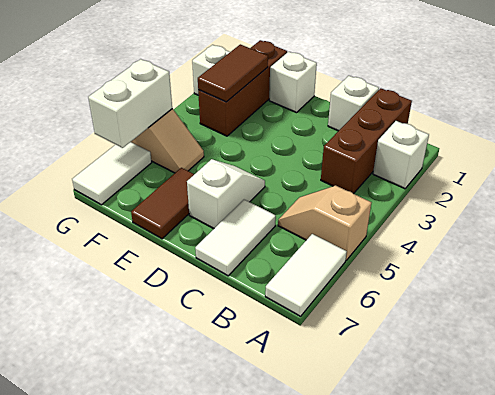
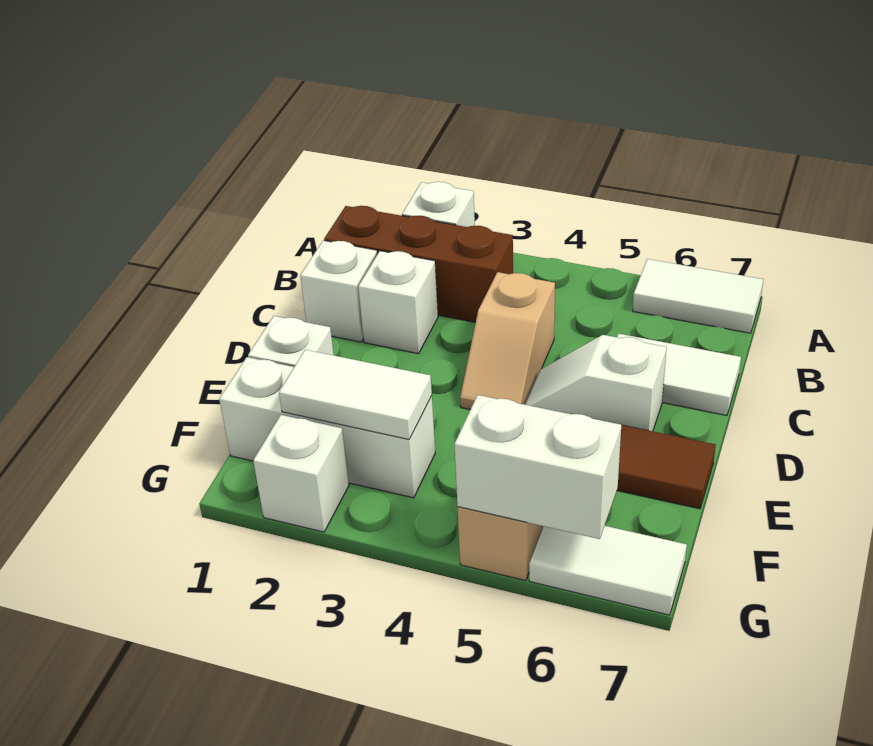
tan 1x2 slope [278,186,371,260] -> tan 1x2 slope moved to [460,272,555,410]
none -> white 1x1 brick [358,251,438,354]
brown 1x3 brick [198,40,287,136] -> white 1x3 brick [219,357,435,498]
brown 1x2 tile [198,44,268,102] -> white 1x2 tile [279,350,432,439]

